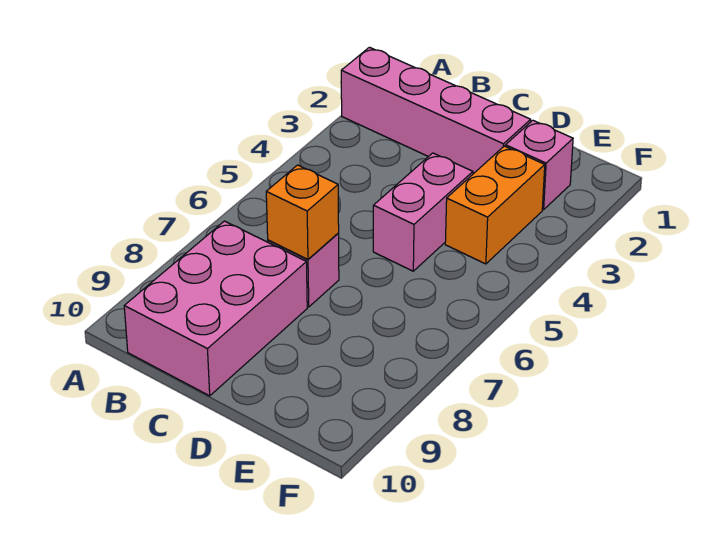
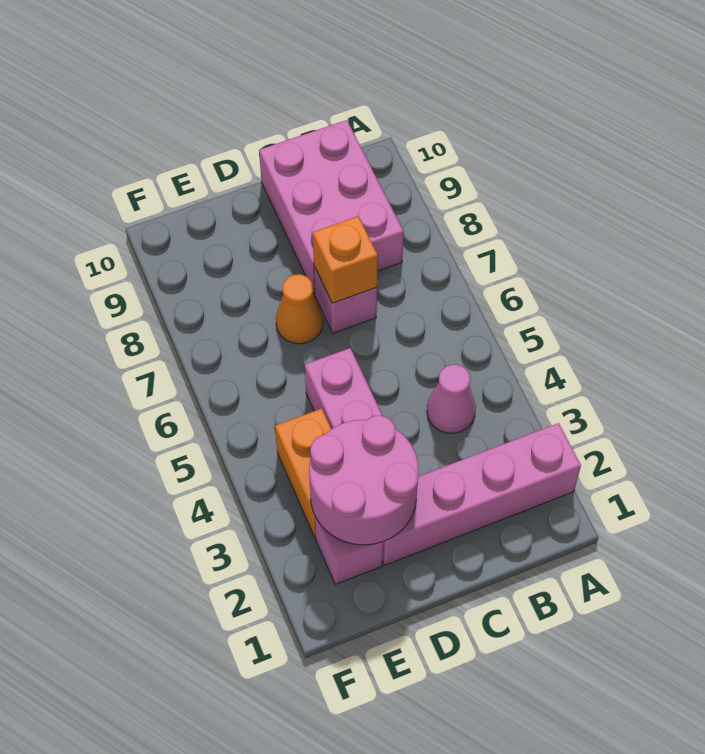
none -> pink 1x1 cone [427,365,476,433]
none -> pink 2x2 round brick [309,415,419,545]
none -> orange 1x1 cone [276,274,323,344]

